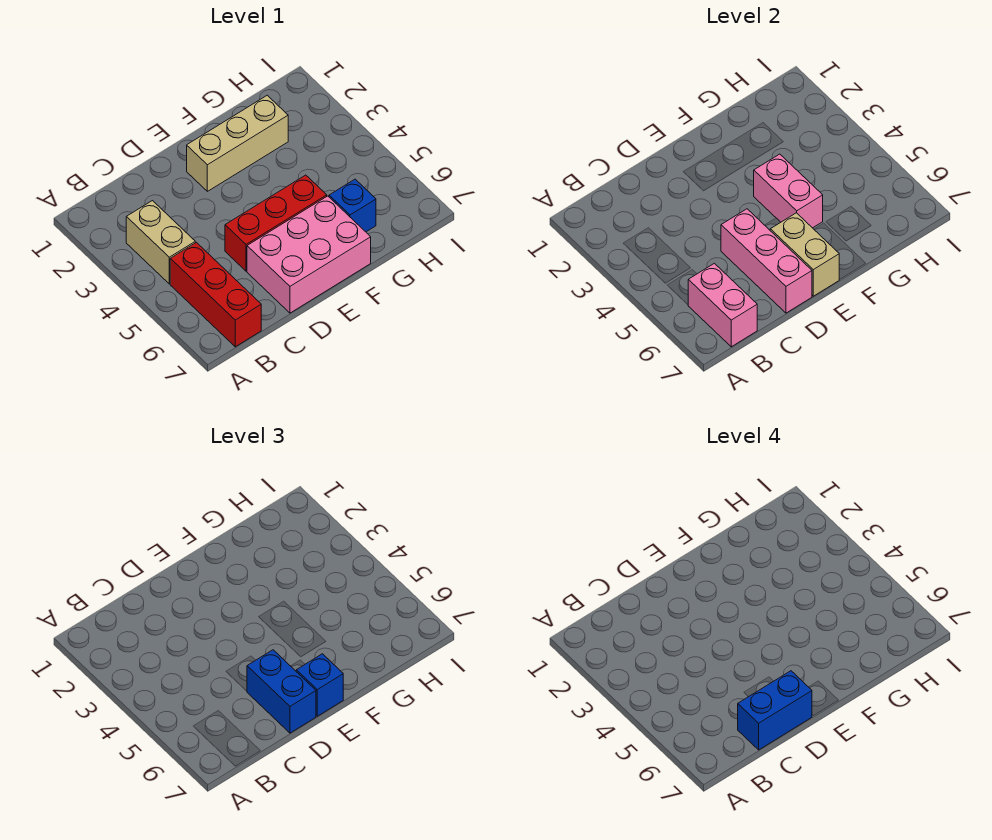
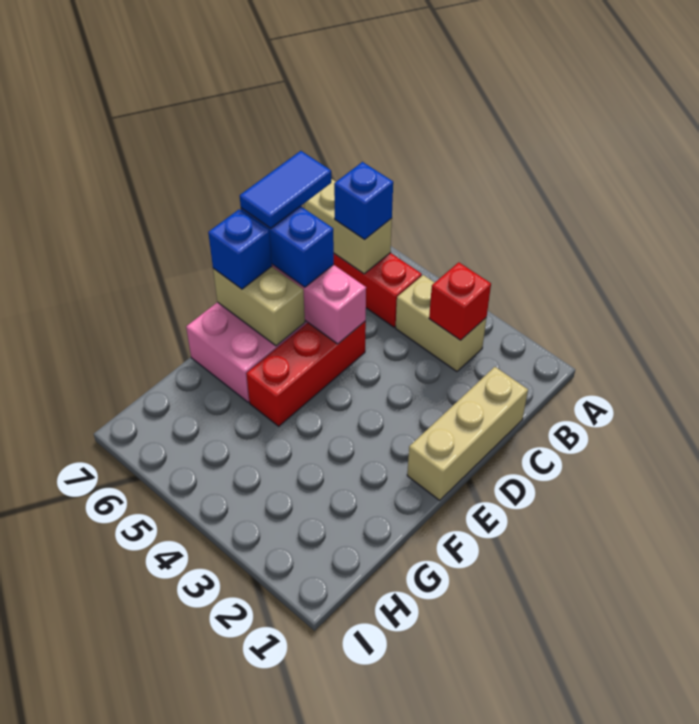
none -> red 1x1 brick [429,262,491,340]
pink 1x2 brick [688,263,757,347] -> tan 1x2 brick [304,179,392,274]
blue 1x2 brick [738,671,812,750] -> blue 1x2 tile [240,151,331,228]
tan 1x3 brick [187,95,288,191] -> tan 1x3 brick moved to [407,367,528,500]
pink 1x2 brick [754,154,823,228] -> none
blue 1x1 brick [329,179,376,232] -> blue 1x1 brick moved to [334,162,393,240]

